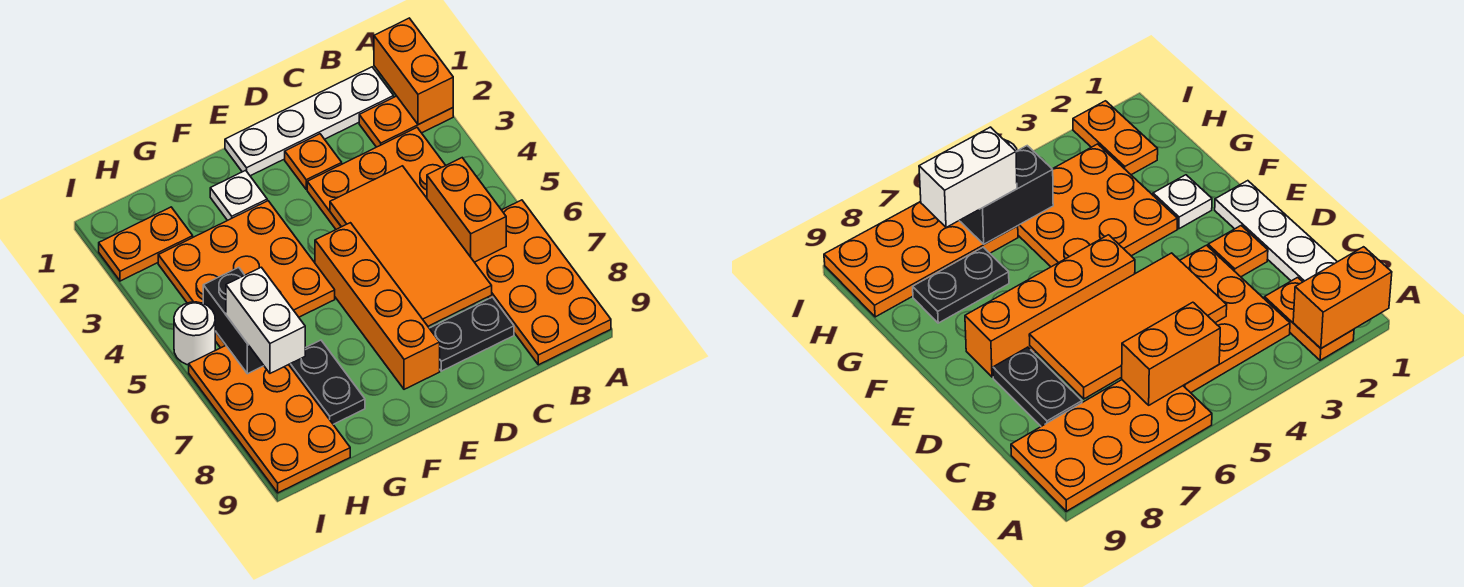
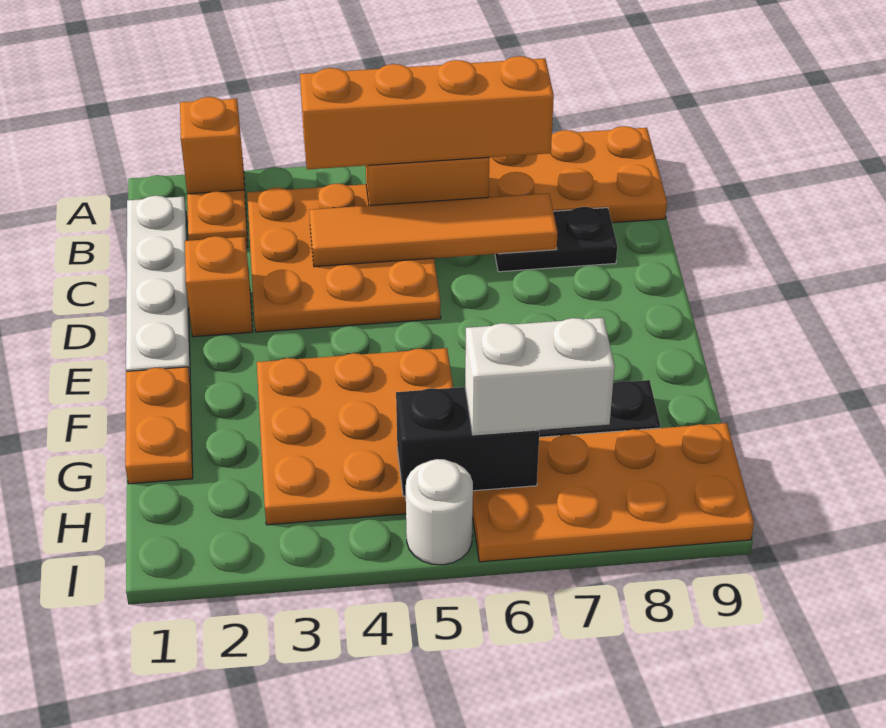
orange 1x2 brick [374,18,453,125] -> orange 1x1 brick [180,97,244,194]
orange 2x4 tile [330,166,492,326] -> orange 1x4 tile [309,193,558,267]
black 1x2 plate [429,297,514,371] -> black 1x2 plate turned to [495,207,617,272]
orange 1x1 plate [285,134,342,189] -> orange 1x1 brick [185,236,253,337]
orange 1x4 brick [315,223,440,389] -> orange 1x4 brick moved to [300,56,554,169]
white 1x1 plate [210,170,267,220] -> none
orange 1x2 plate [99,207,193,281] -> orange 1x2 plate moved to [125,367,193,484]

